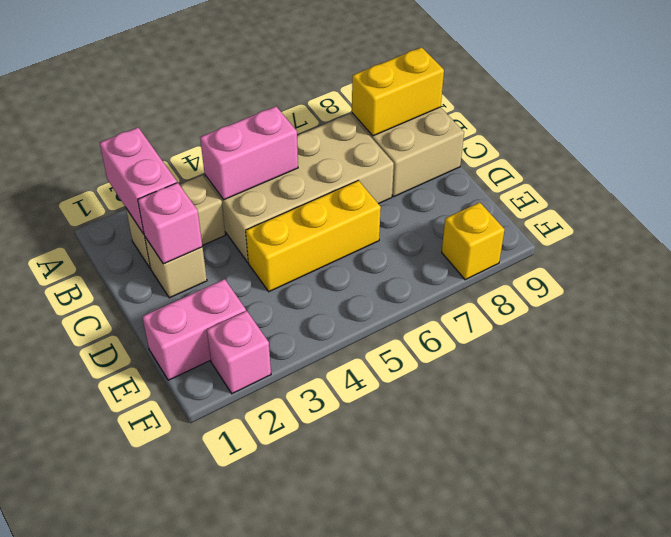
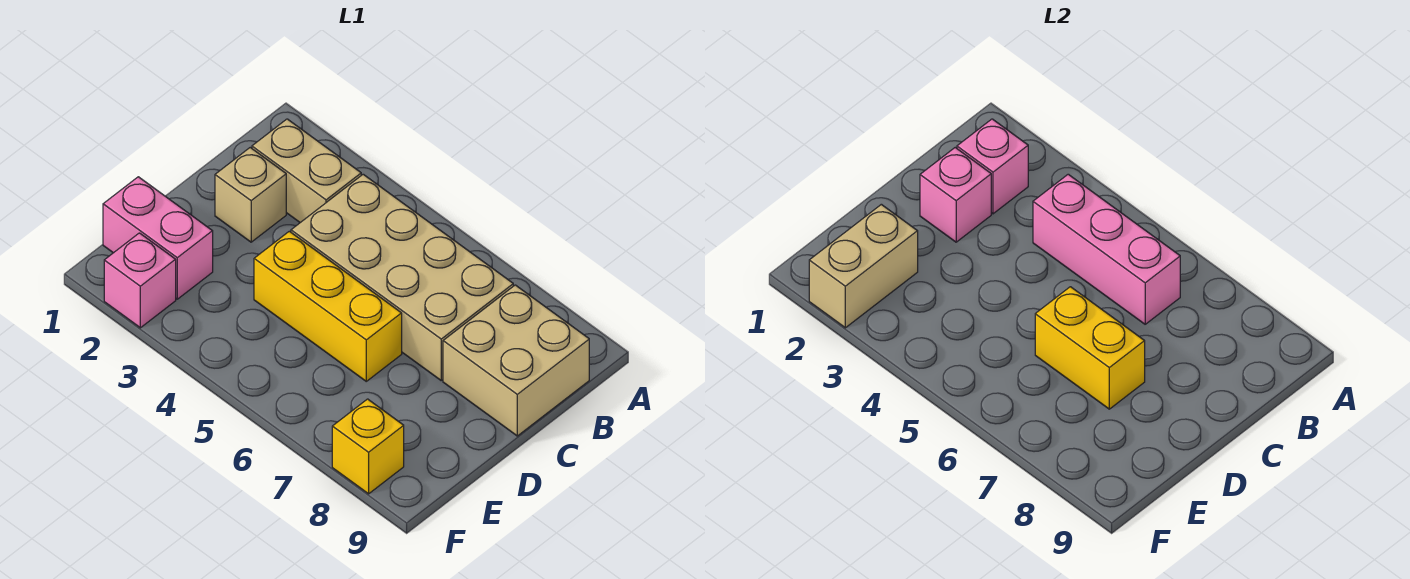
pink 1x2 brick [100,128,177,234] -> pink 1x1 brick [957,119,1028,214]
pink 1x2 brick [200,106,298,200] -> pink 1x3 brick [1033,174,1180,324]
yellow 1x2 brick [352,47,444,136] -> yellow 1x2 brick moved to [1035,287,1145,409]
none -> tan 1x2 brick [809,204,918,328]

